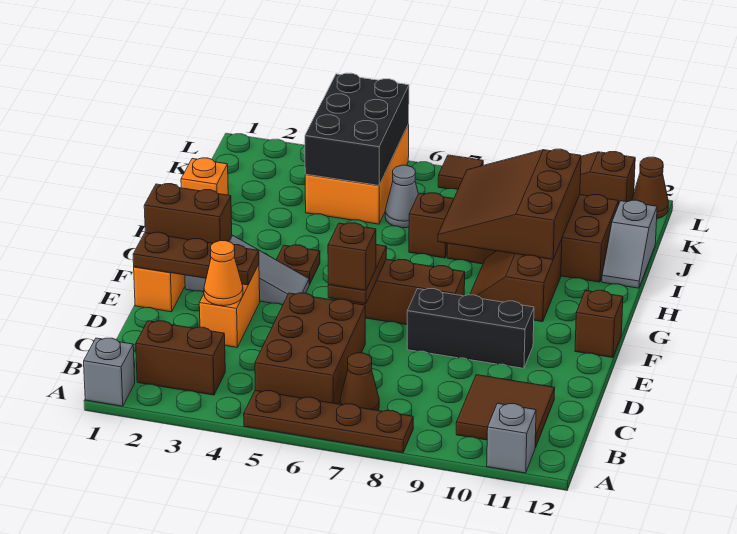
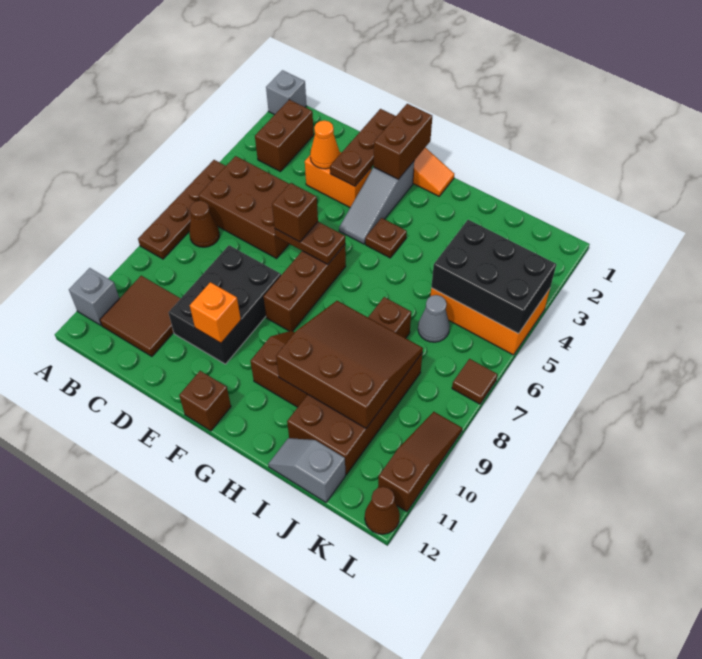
black 1x3 brick [407,289,534,368] -> black 2x3 brick [168,245,281,364]
orange 1x1 brick [181,158,228,195] -> orange 1x1 brick moved to [190,282,241,343]

